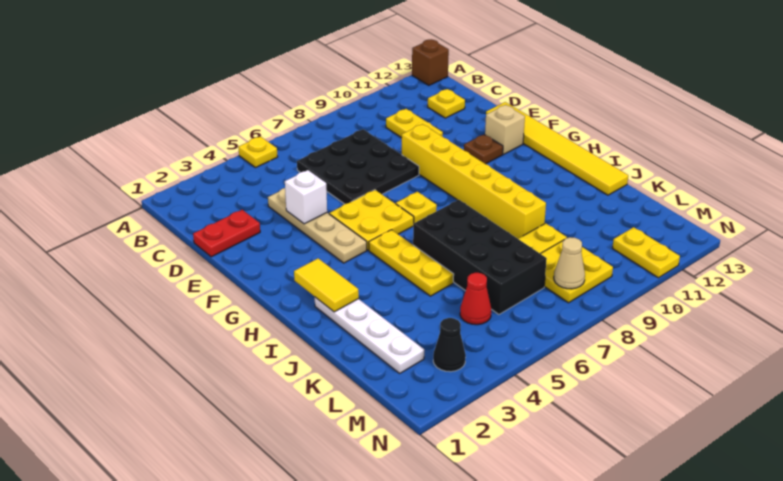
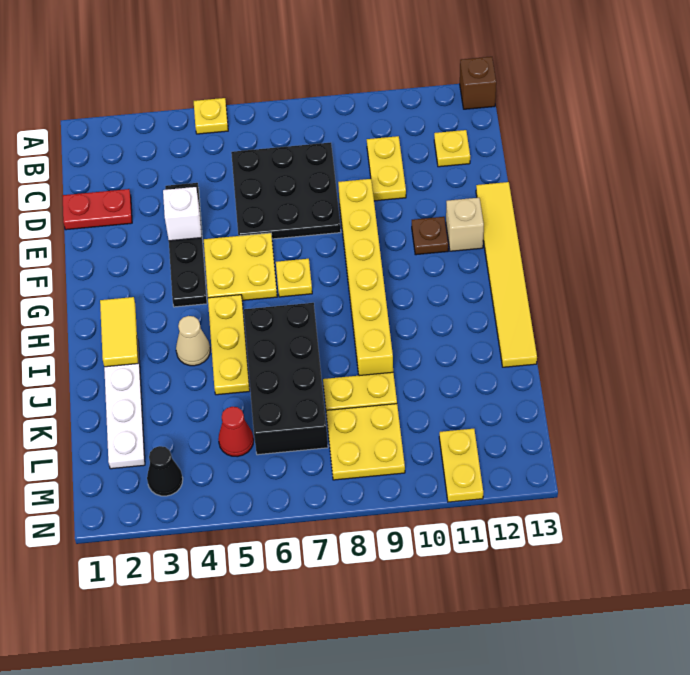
tan 1x4 plate [268,188,367,263] -> black 1x4 plate [165,183,207,307]
tan 1x1 cone [554,237,585,289] -> tan 1x1 cone moved to [176,316,210,366]

